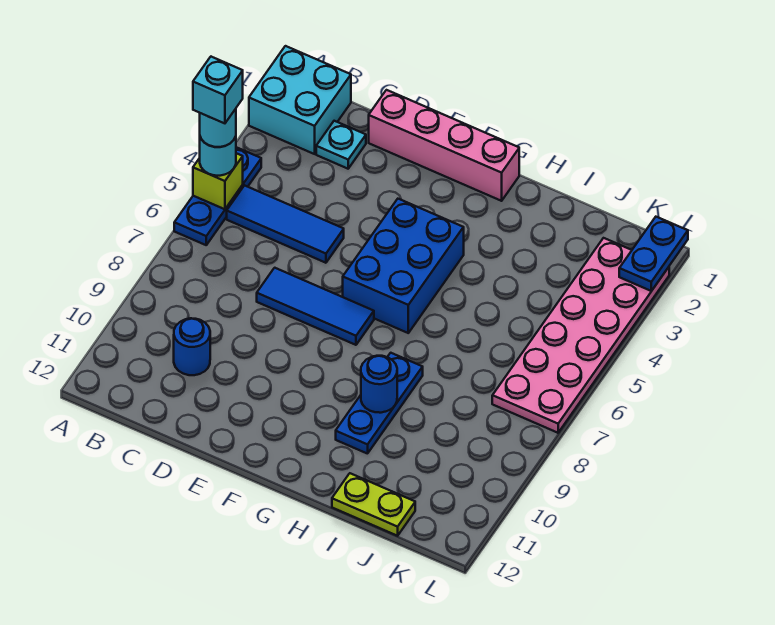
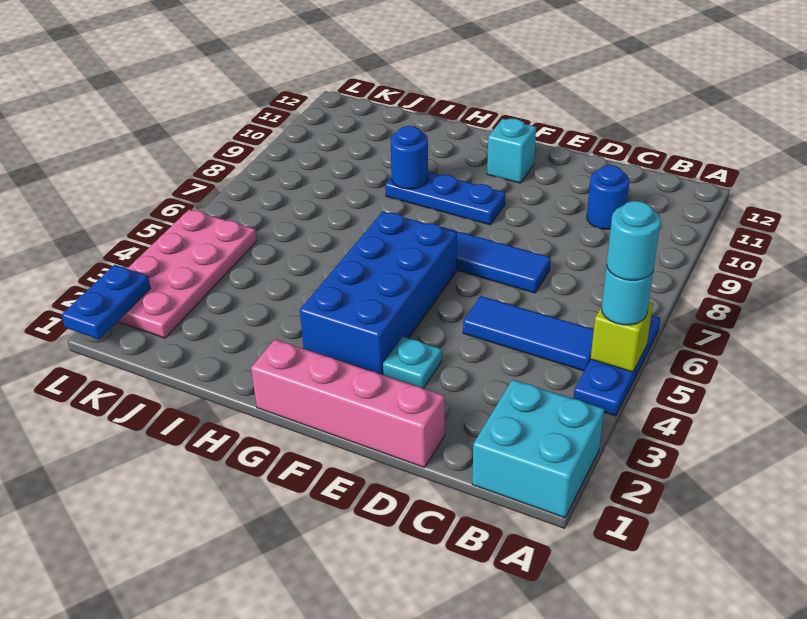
cyan 1x1 brick [193,57,243,123] -> cyan 1x1 brick moved to [487,118,536,183]
cyan 1x1 plate [316,121,366,169] -> cyan 1x1 plate moved to [383,337,442,388]
blue 2x3 brick [343,199,464,333] -> blue 2x4 brick [300,212,457,375]
blue 1x3 plate [336,353,423,454] -> blue 1x3 plate turned to [385,172,506,225]
lime 1x2 plate [332,473,415,536] -> none
pink 2x6 plate [492,238,669,433] -> pink 2x4 plate [118,209,257,338]

